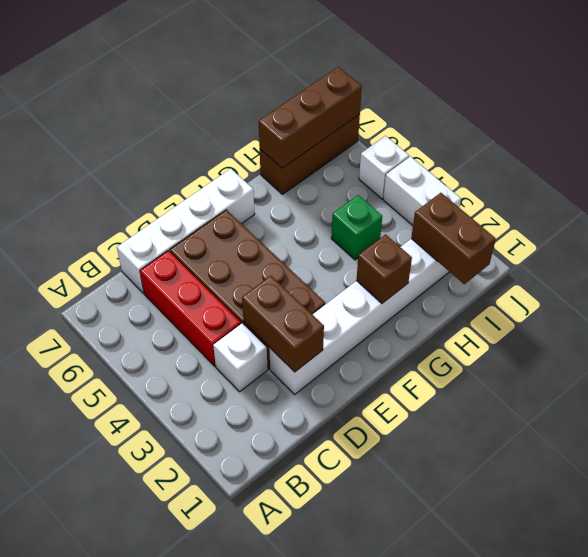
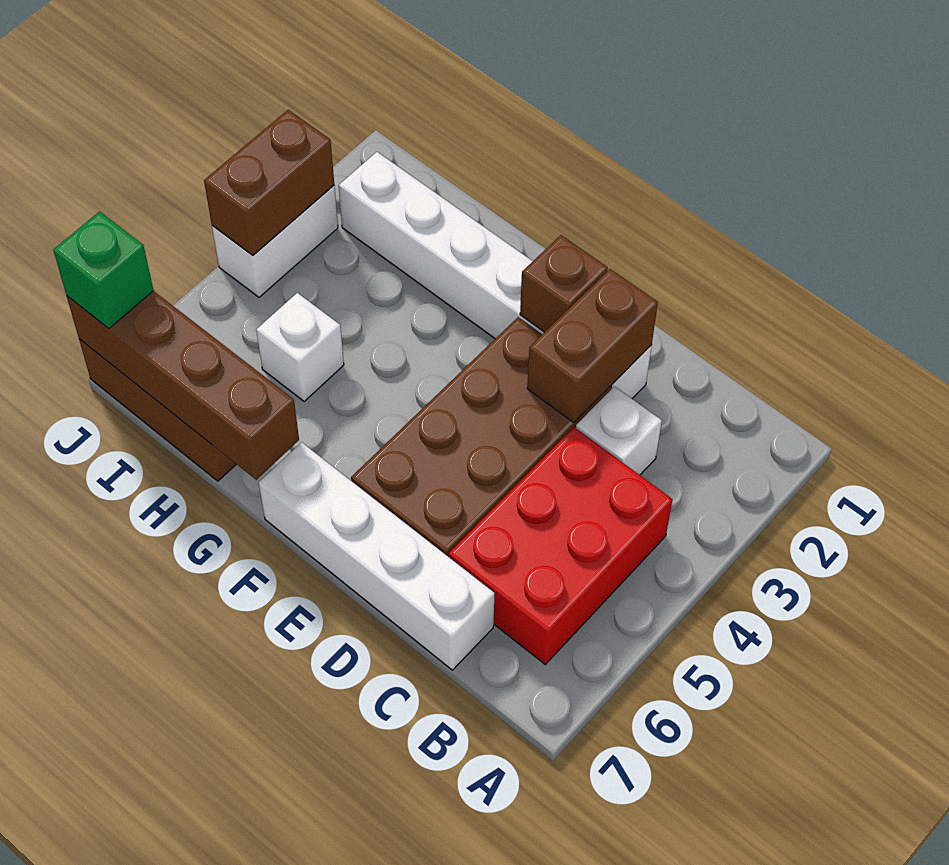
red 1x3 brick [140,251,241,366] -> red 2x3 brick [449,427,672,664]
brown 1x1 brick [356,234,412,303] -> brown 1x1 brick moved to [520,235,608,332]
green 1x1 brick [331,195,382,260] -> green 1x1 brick moved to [53,212,154,329]
brown 1x3 brick [259,67,362,168] -> brown 1x4 brick [67,291,299,480]
brown 1x2 brick [411,193,496,284] -> brown 1x2 brick moved to [204,110,334,255]
white 1x1 brick [359,136,409,199] -> white 1x1 brick moved to [256,293,344,401]

